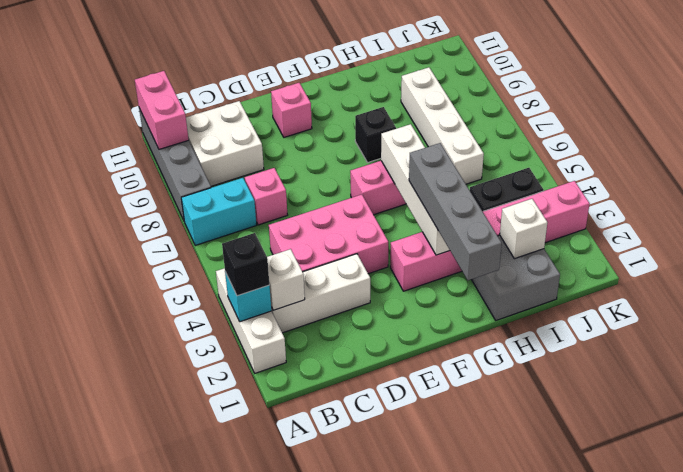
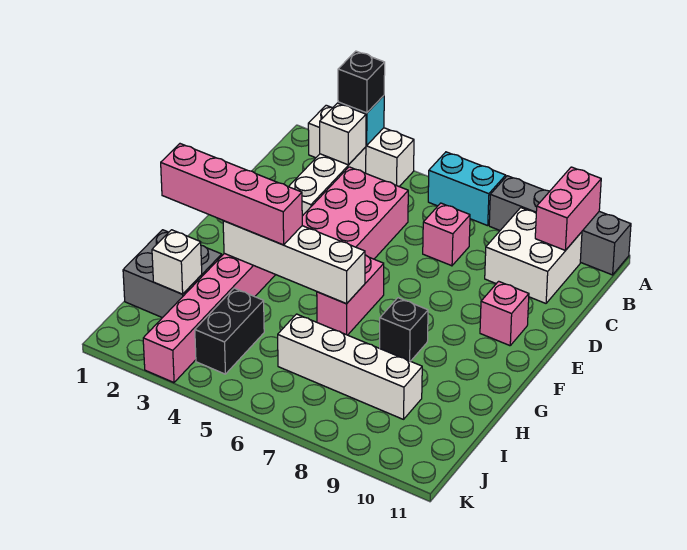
cyan 1x2 brick [181,178,256,245] -> cyan 1x2 brick turned to [428,152,506,226]
pink 1x2 brick [135,71,189,149] -> pink 1x2 brick turned to [535,167,601,250]
grey 1x4 brick [409,143,502,280] -> pink 1x4 brick [161,144,302,245]

